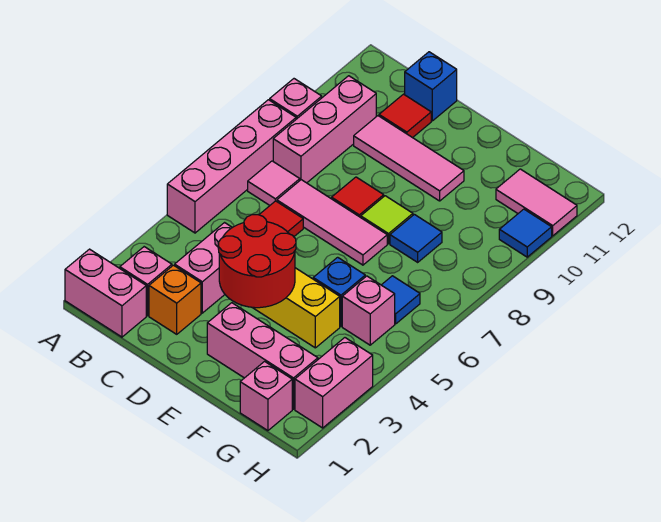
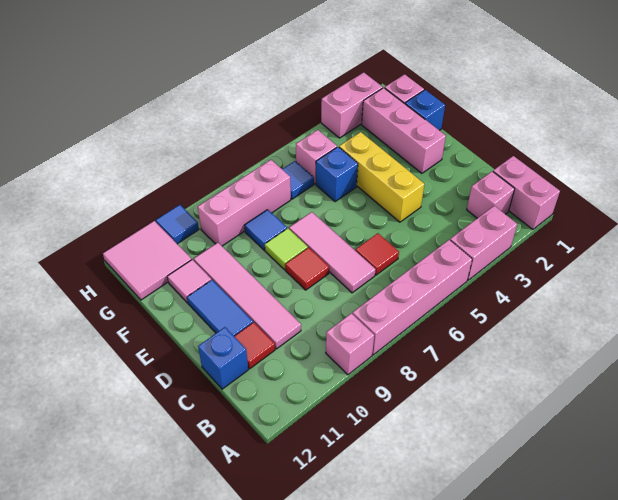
pink 1x1 tile [248,161,300,205] -> pink 1x1 tile moved to [167,260,211,303]
pink 1x3 brick [273,76,376,183] -> pink 1x3 brick moved to [198,160,291,246]
orange 1x1 brick [149,265,201,334] -> none
pink 1x2 brick [175,223,232,313] -> pink 1x2 brick moved to [450,206,517,280]
pink 1x3 tile [354,116,464,201] -> pink 1x4 tile [194,243,301,349]
red 2x2 round brick [218,215,296,308] -> none
none -> blue 1x2 tile [187,280,253,336]
none -> blue 1x1 brick [405,90,445,130]
pink 1x2 tile [496,169,577,236] -> pink 2x2 tile [103,221,192,300]

